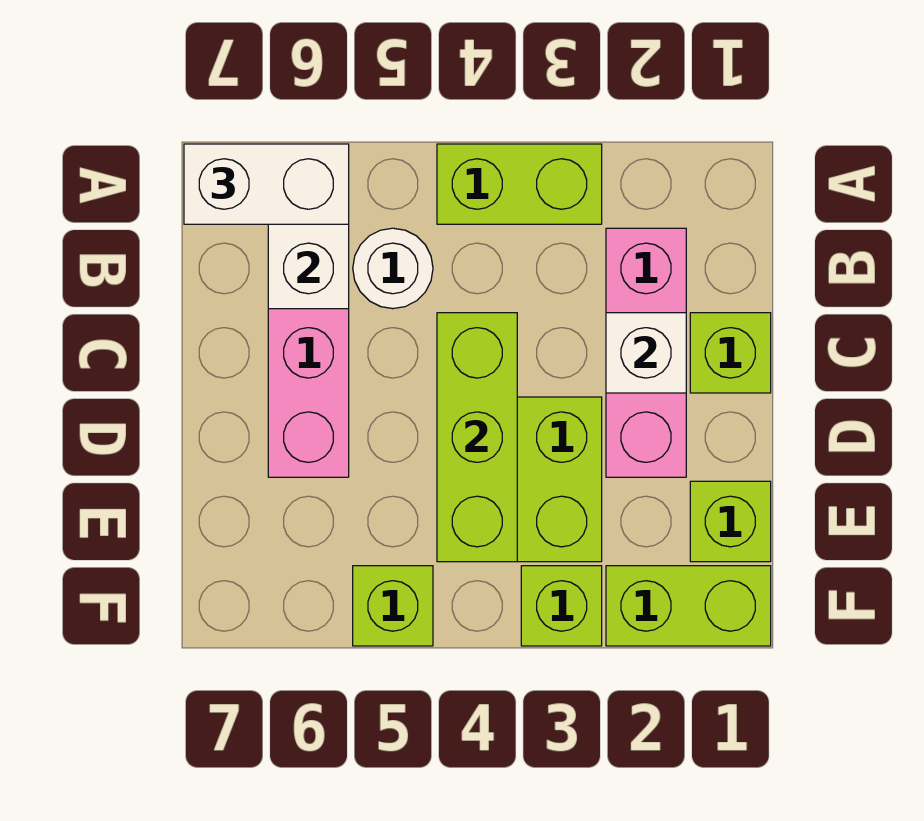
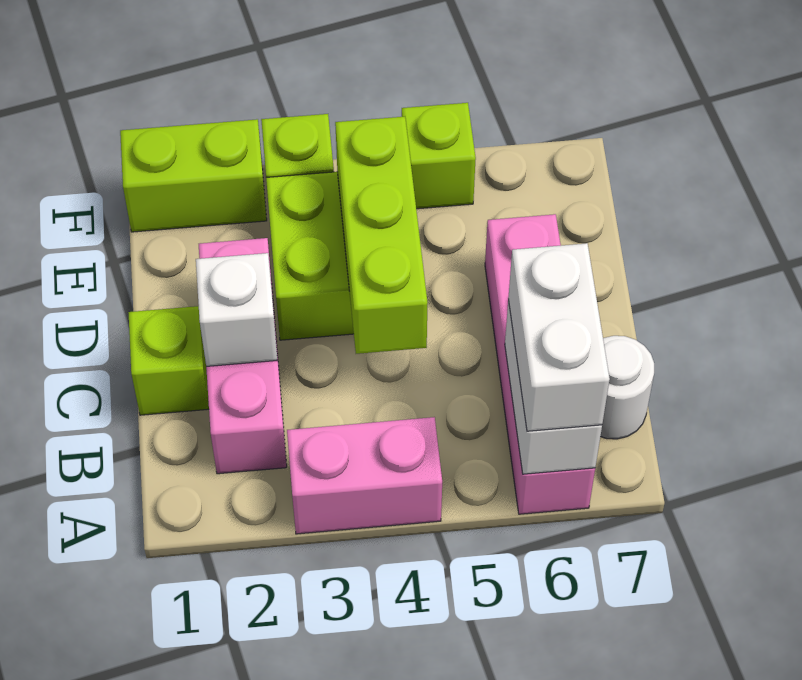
lime 1x2 brick [437,144,602,224] -> pink 1x2 brick [287,417,442,534]
white 1x2 brick [184,144,349,224] -> white 1x2 brick turned to [508,243,610,431]
white 1x1 round brick [353,228,433,309] -> white 1x1 round brick moved to [600,336,654,439]
lime 1x1 brick [690,481,771,562] -> none

